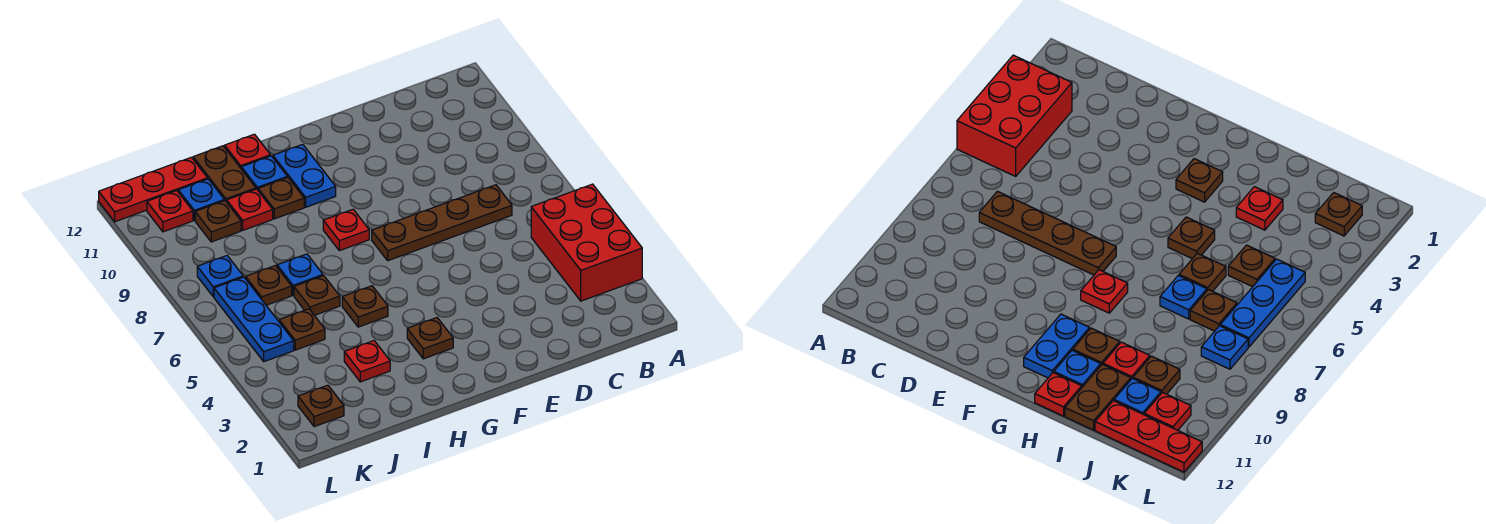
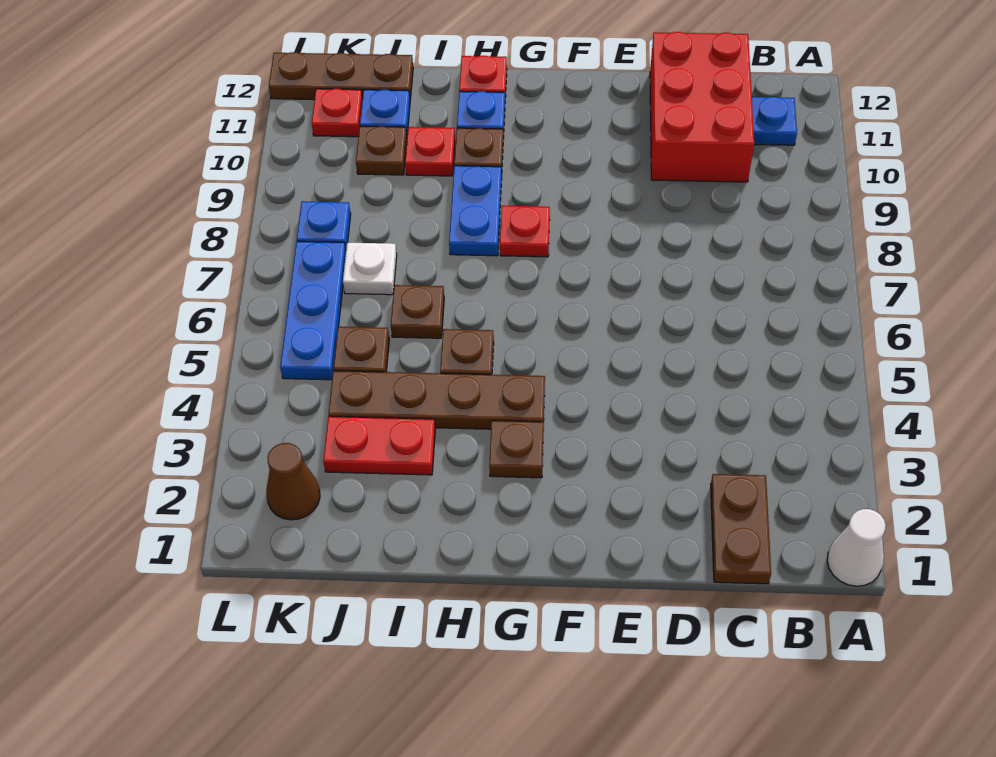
none -> white 1x1 cone [827,509,886,586]
red 2x3 brick [531,184,642,301] -> red 2x3 brick moved to [650,32,754,182]
brown 1x4 plate [372,185,512,261] -> brown 1x4 plate moved to [329,371,545,429]
blue 1x2 plate [273,144,336,207] -> blue 1x2 plate moved to [449,166,502,256]
red 1x1 plate [344,341,390,382] -> red 1x2 plate [323,416,435,475]
blue 1x1 plate [277,254,323,295] -> blue 1x1 plate moved to [752,97,797,145]
brown 1x2 plate [193,146,256,202] -> brown 1x2 plate moved to [711,474,771,584]
brown 1x1 plate [246,266,292,305] -> white 1x1 plate [343,243,397,295]
red 1x3 plate [99,157,208,222] -> brown 1x3 plate [269,52,413,100]
brown 1x1 plate [298,385,344,427] -> brown 1x1 cone [266,443,320,520]

